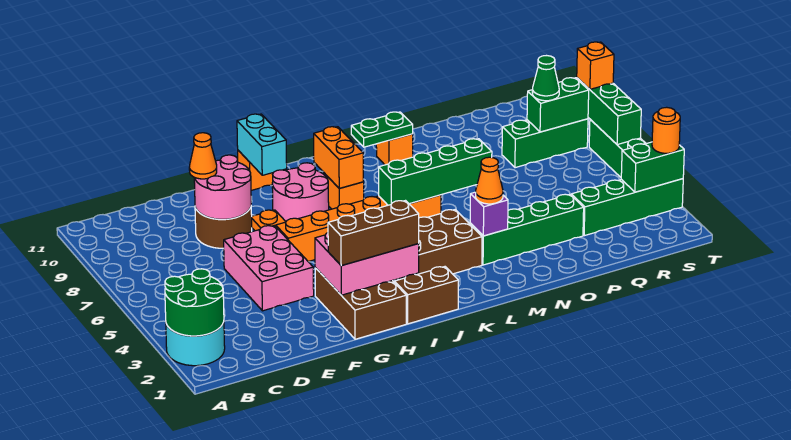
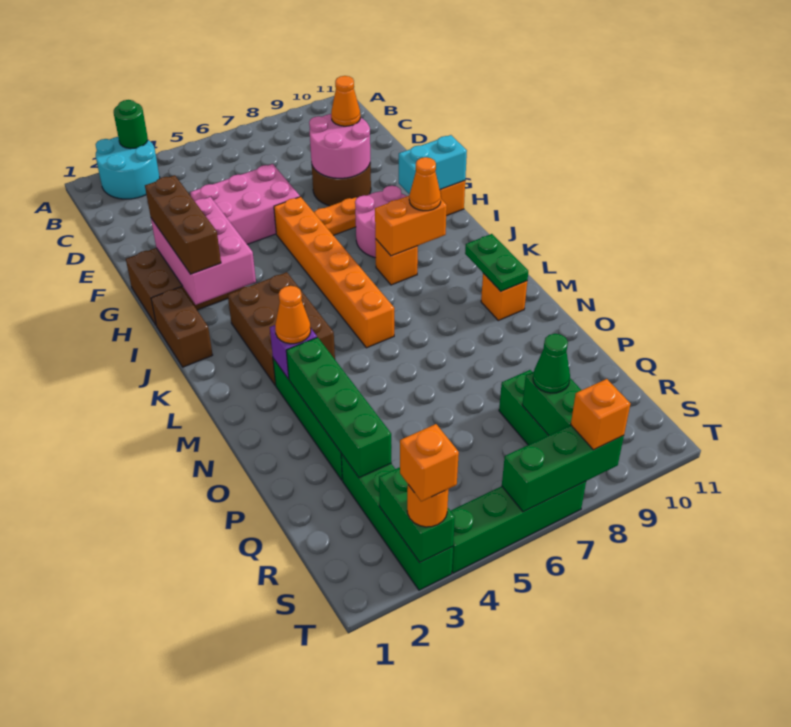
green 2x2 round brick [165,269,224,336] -> green 1x1 round brick [114,100,148,149]
none -> orange 1x1 cone [409,157,441,211]
green 1x4 brick [379,139,492,205] -> green 1x4 brick moved to [286,337,391,478]
none -> orange 1x1 brick [400,424,459,501]

